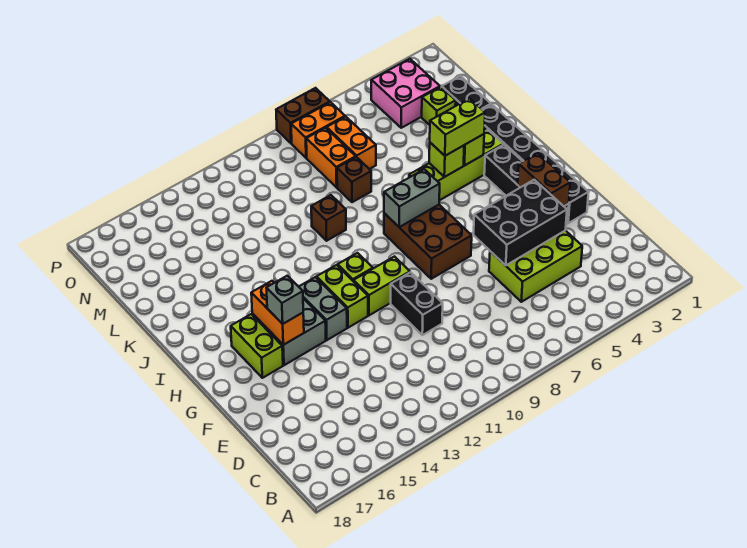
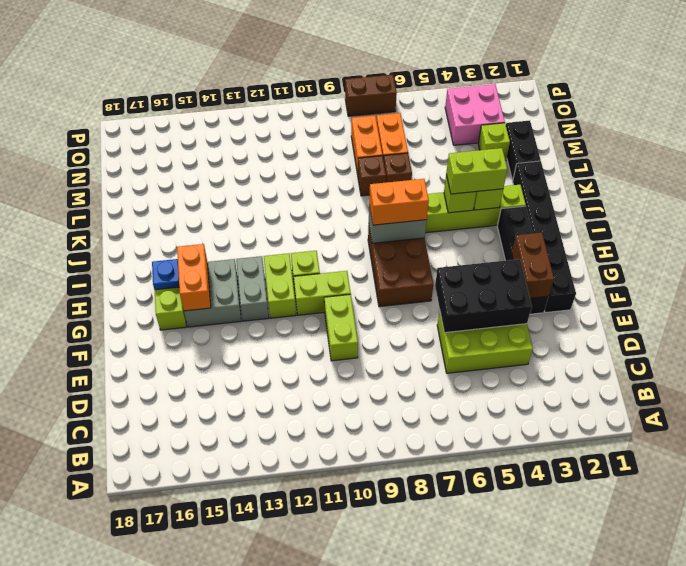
black 1x2 brick [391,272,443,335] -> lime 1x2 brick [324,294,358,361]
grey 1x1 brick [267,276,303,324] -> none
none -> blue 1x1 plate [152,259,179,290]
brown 1x1 brick [311,195,346,241] -> brown 1x1 brick moved to [384,153,412,182]
orange 1x2 brick [291,102,345,158] -> orange 1x2 brick moved to [369,179,429,225]

